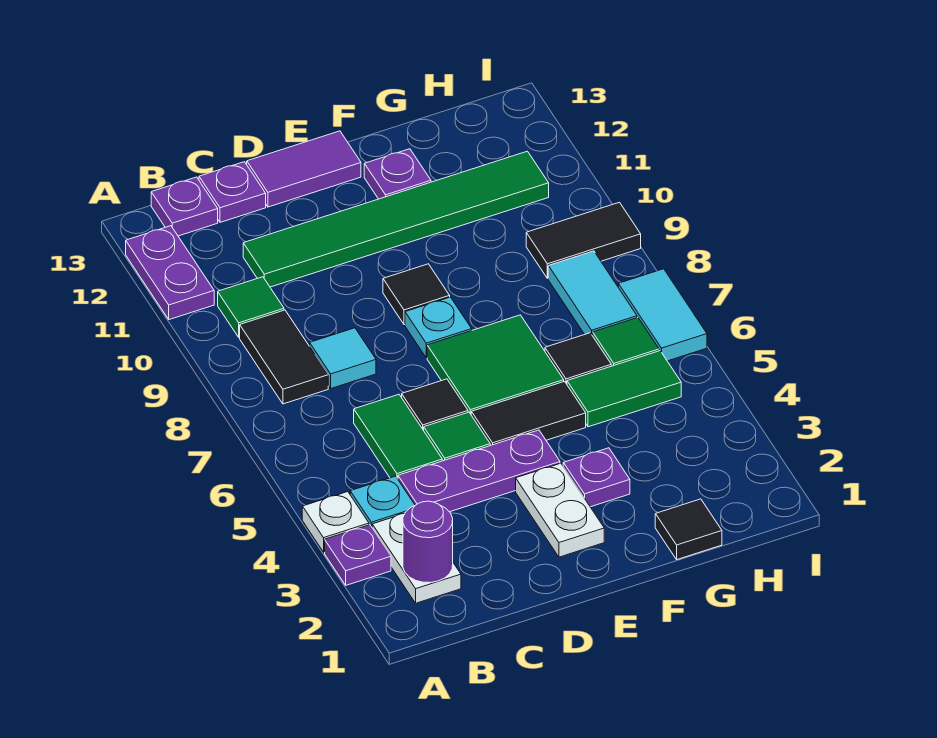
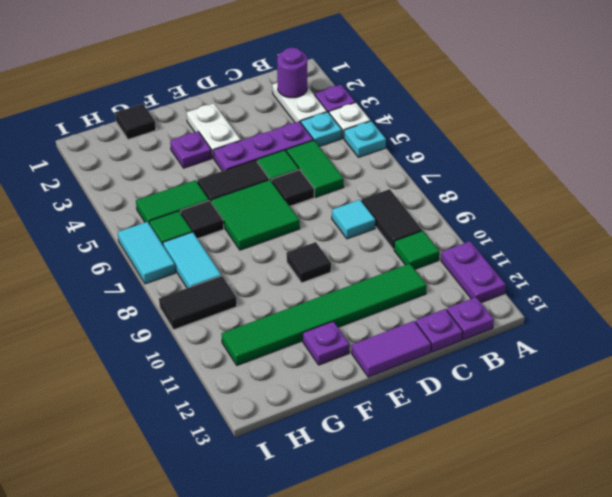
cyan 1x1 plate [405,297,472,358] -> cyan 1x1 plate moved to [344,121,386,157]

